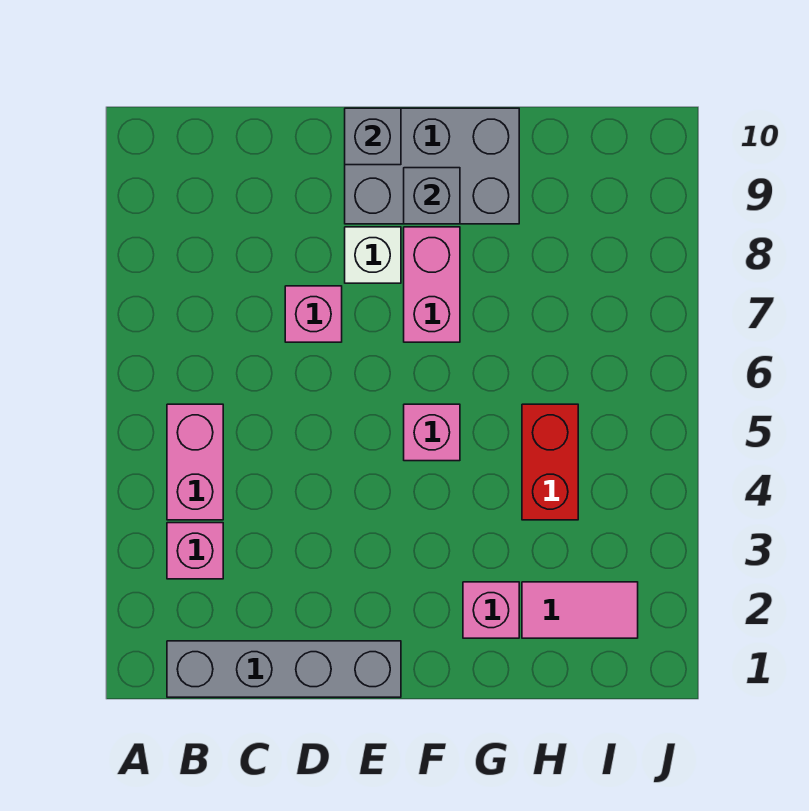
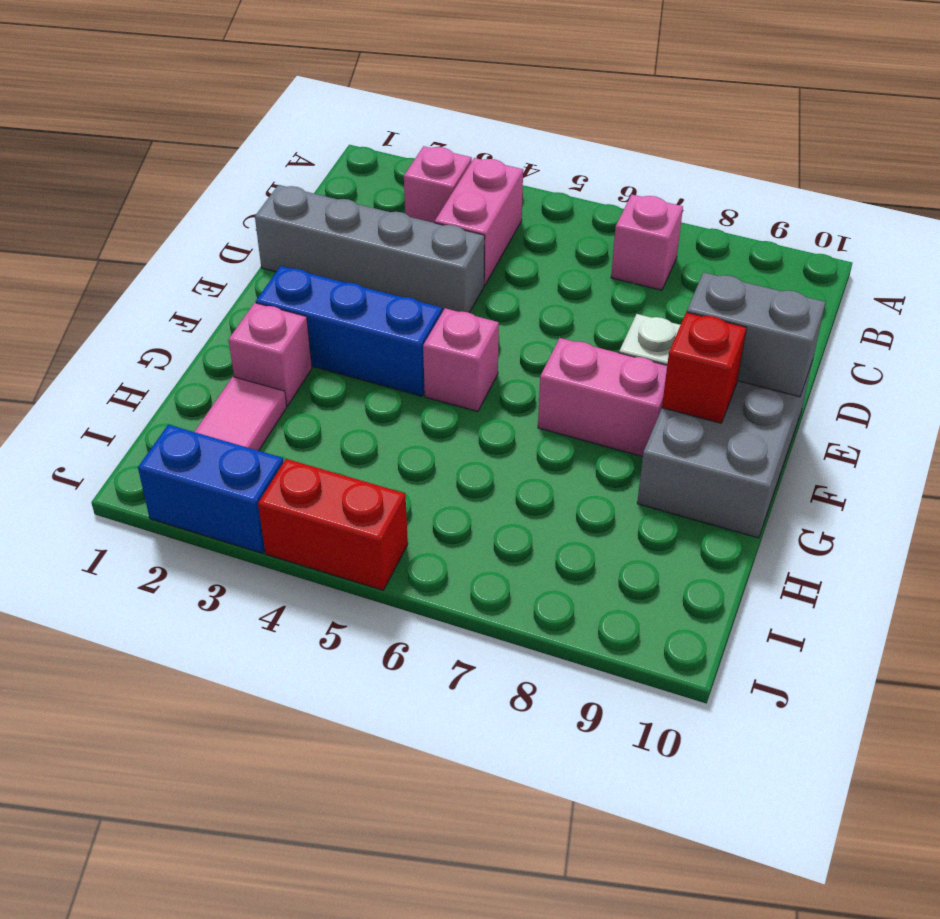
grey 1x4 brick [167,641,401,697] -> grey 1x4 brick turned to [255,185,485,313]
pink 1x2 brick [167,404,223,520] -> pink 1x2 brick turned to [435,158,523,285]
pink 1x1 brick [285,286,342,342] -> pink 1x1 brick moved to [611,195,683,290]
grey 1x1 brick [345,108,401,165] -> grey 1x2 brick [687,272,826,397]
none -> blue 1x3 brick [256,266,442,396]
grey 1x1 brick [404,168,460,224] -> red 1x1 brick [662,312,747,423]
red 1x2 brick [522,404,578,520] -> red 1x2 brick moved to [258,459,408,590]
none -> blue 1x2 brick [138,425,283,553]

